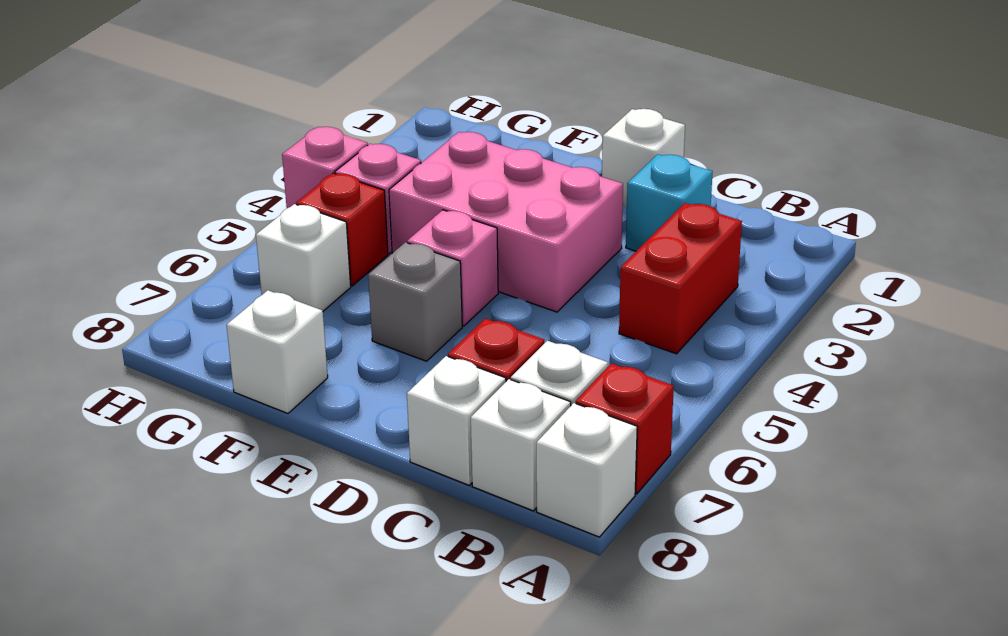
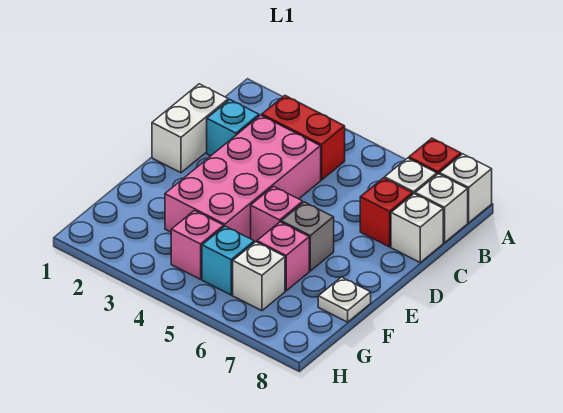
white 1x1 brick [602,109,685,207] -> white 1x2 brick [152,84,228,173]
pink 2x3 brick [389,132,623,312] -> pink 2x4 brick [165,115,321,239]
white 1x1 brick [227,290,328,413] -> white 1x1 plate [318,277,371,322]
red 1x1 brick [296,173,388,286] -> cyan 1x1 brick [202,226,254,295]
pink 1x1 brick [282,127,368,208] -> pink 1x1 brick moved to [257,222,309,291]

